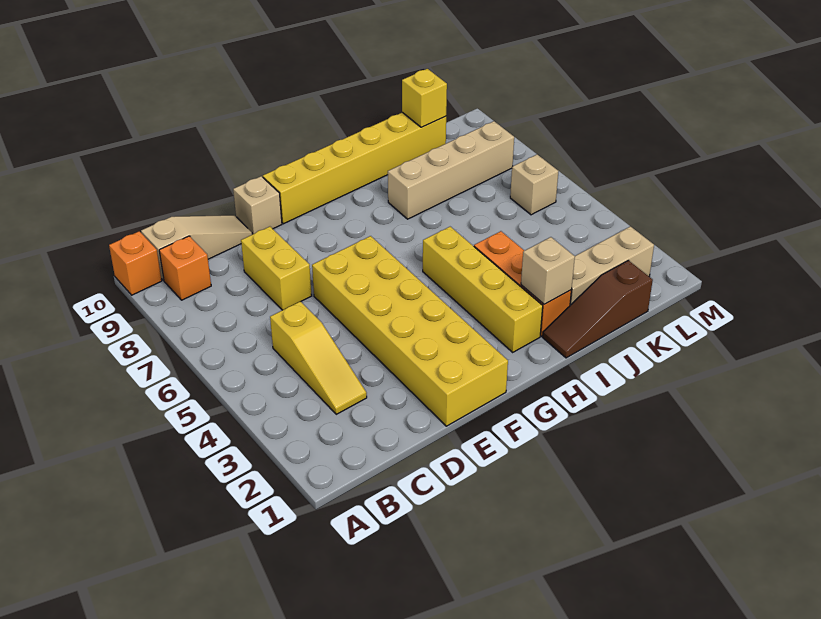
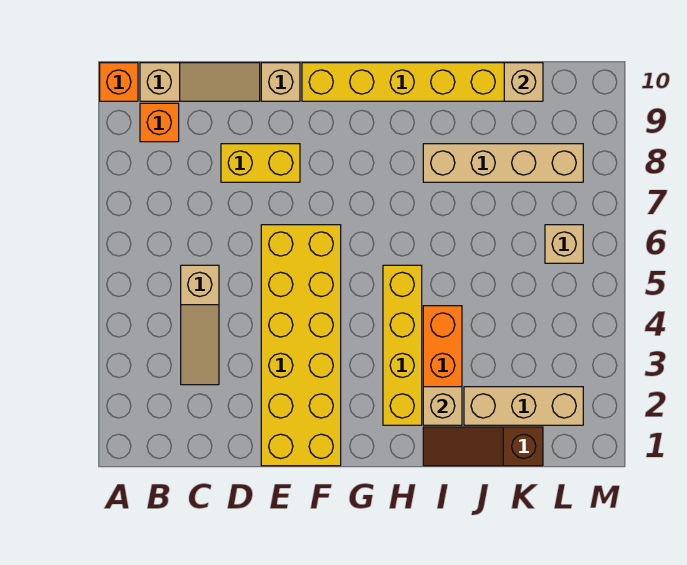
yellow 1x3 slope [270,301,367,414] -> tan 1x3 slope [181,265,219,385]
yellow 1x2 brick [241,227,312,310] -> yellow 1x2 brick turned to [221,144,300,182]
yellow 1x1 brick [402,69,447,127] -> tan 1x1 brick [504,63,543,101]

